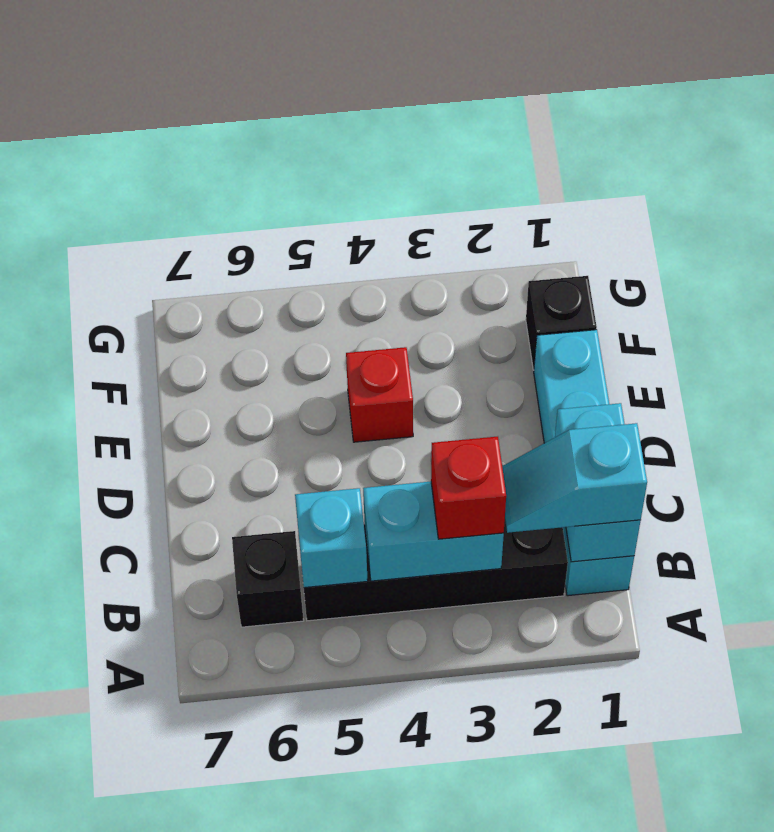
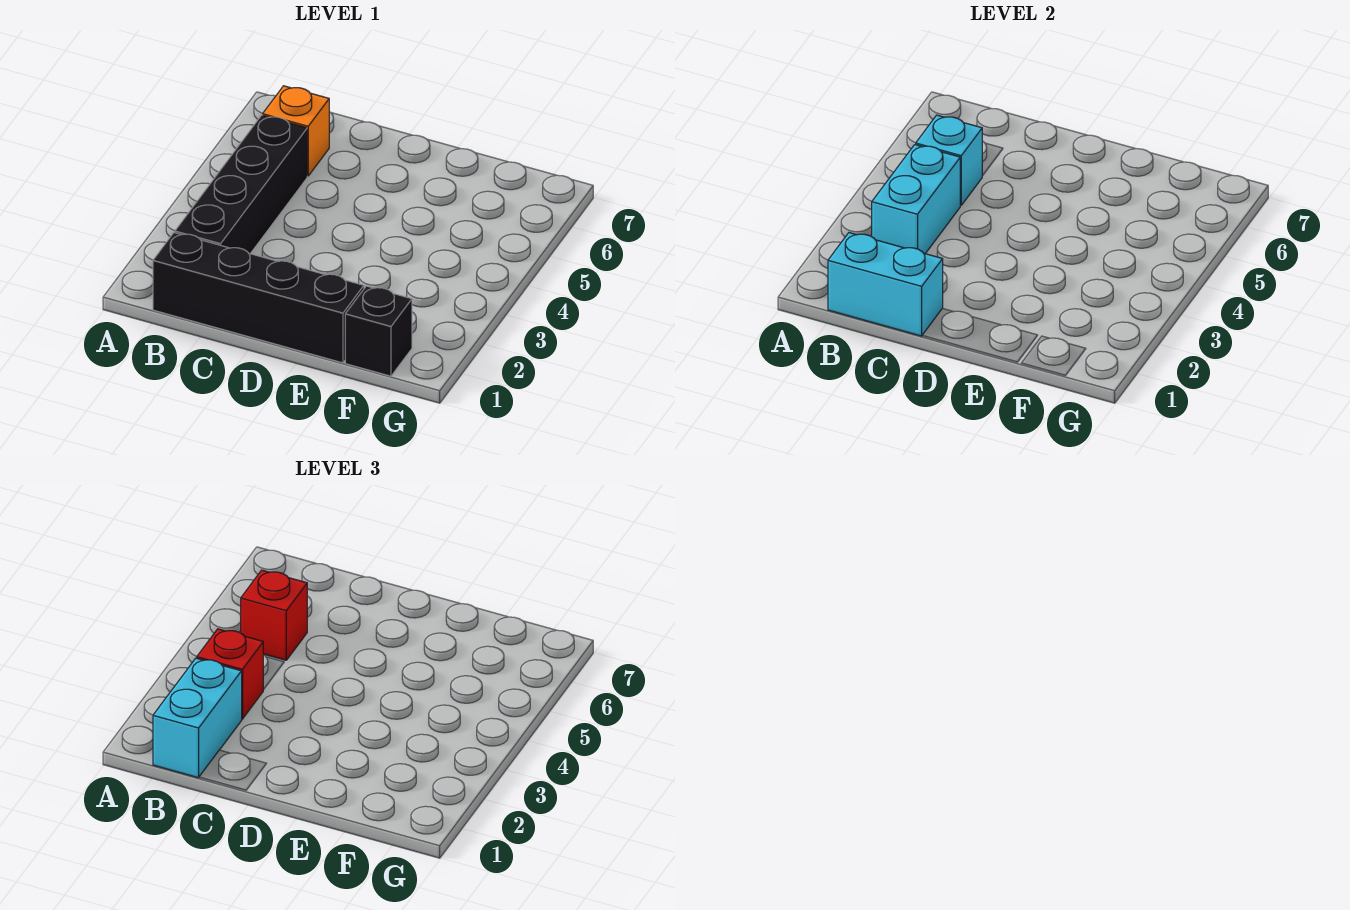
cyan 1x4 brick [534,330,634,596] -> black 1x4 brick [153,233,364,363]
cyan 1x2 slope [502,423,647,533] -> cyan 1x2 brick [153,658,242,778]
black 1x1 brick [232,531,304,627] -> orange 1x1 brick [263,86,329,176]
red 1x1 brick [346,347,413,442] -> red 1x1 brick moved to [241,570,307,660]

